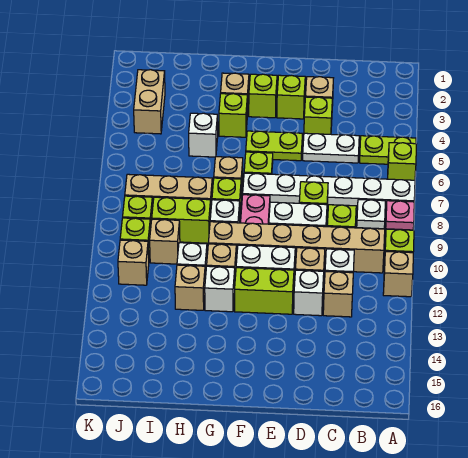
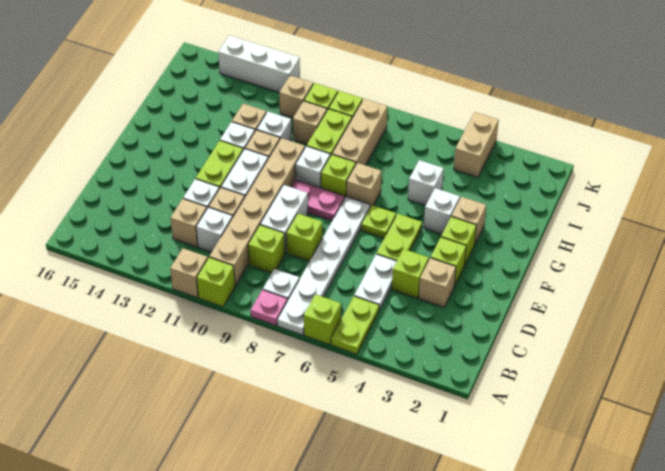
lime 1x1 brick [219,94,247,137] -> white 1x1 brick [424,188,460,234]
tan 1x2 brick [134,70,165,134] -> tan 1x2 brick turned to [454,112,499,177]
none -> white 1x3 brick [218,35,300,92]

